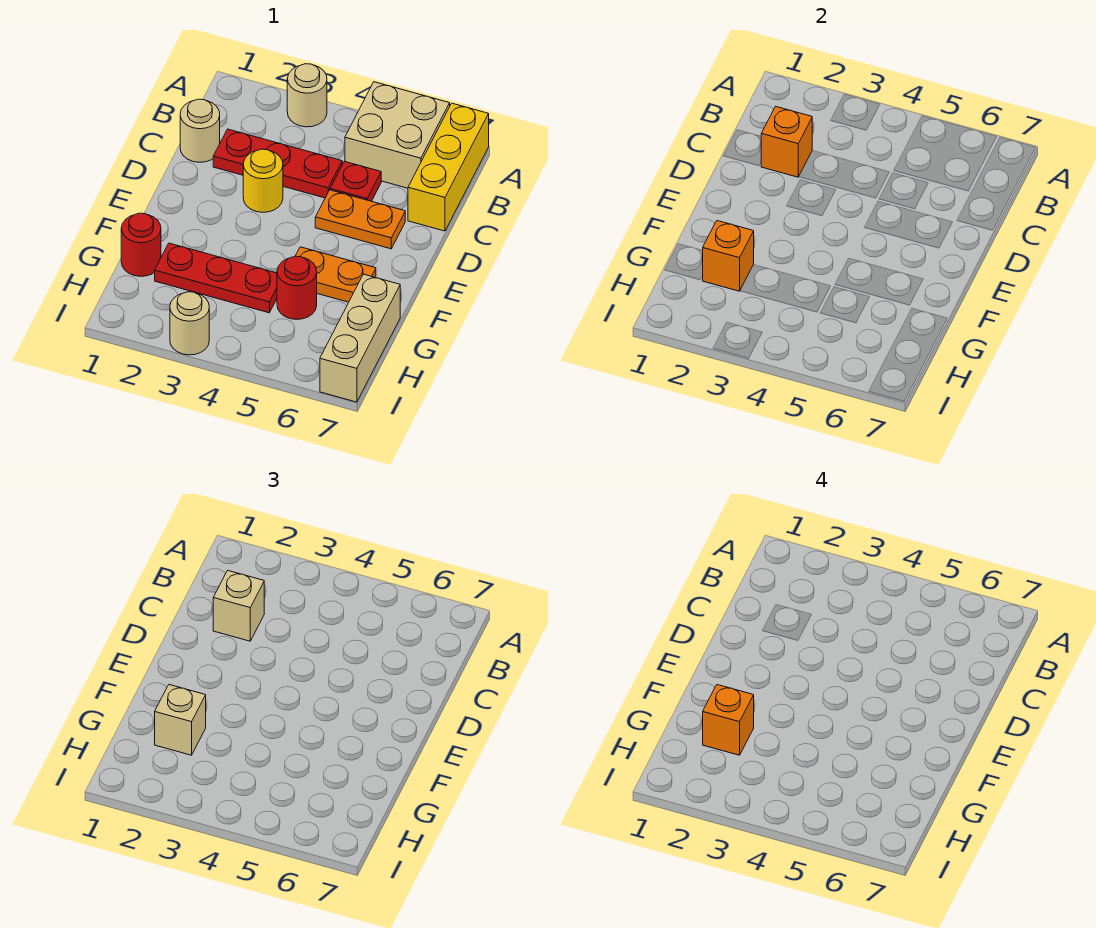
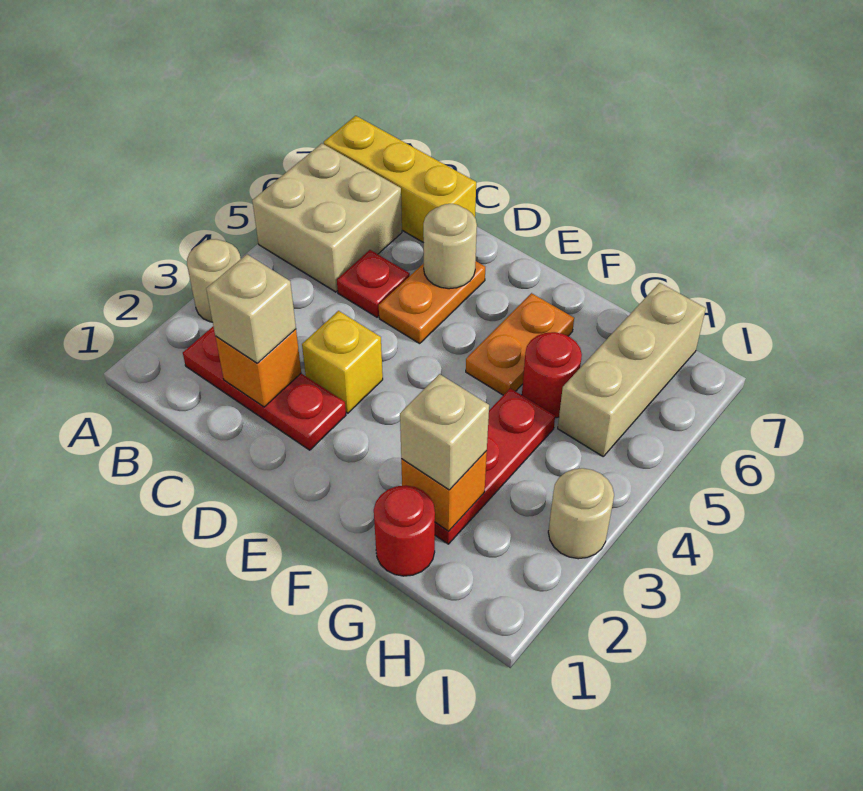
tan 1x1 round brick [180,99,220,162] -> tan 1x1 round brick moved to [423,204,477,289]
red 1x3 plate [213,129,342,198] -> red 1x3 plate turned to [183,326,346,450]
yellow 1x1 round brick [243,149,283,212] -> yellow 1x1 brick [302,311,383,413]
orange 1x1 brick [703,685,754,755] -> none
tan 1x3 brick [320,274,400,402] -> tan 1x3 brick turned to [558,283,706,456]

